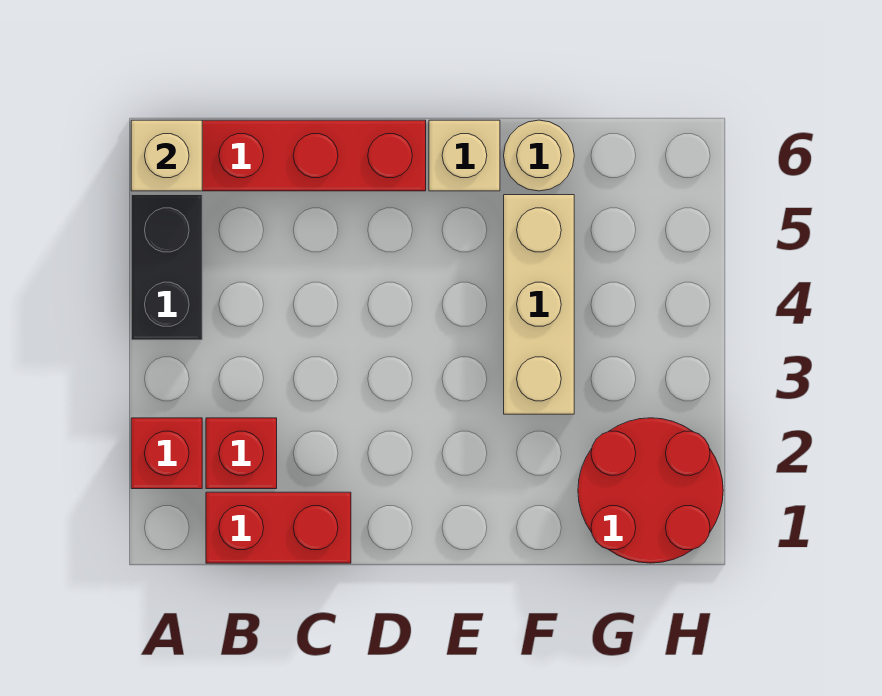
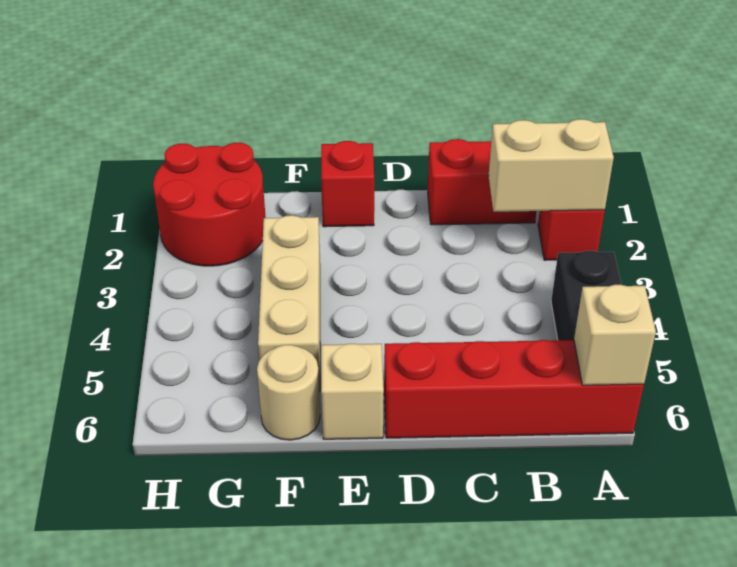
none -> tan 1x2 brick [488,119,614,212]
red 1x1 brick [206,418,277,489] -> red 1x1 brick moved to [321,141,374,227]

